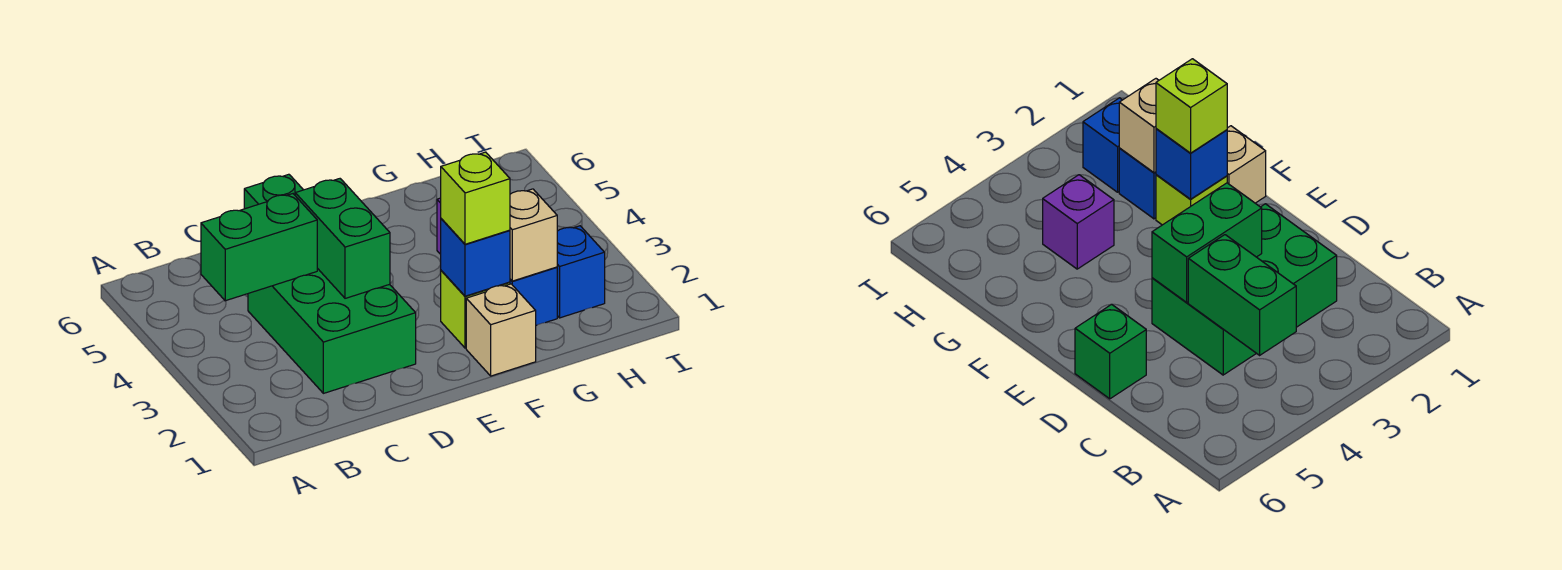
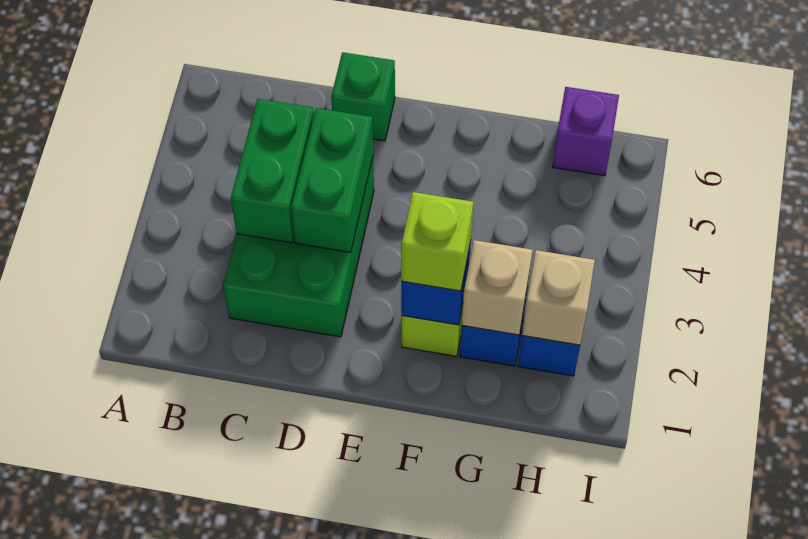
green 1x2 brick [201,194,317,301] -> green 1x2 brick turned to [231,99,314,243]
tan 1x1 brick [466,284,536,376] -> tan 1x1 brick moved to [522,250,595,345]
purple 1x1 brick [1043,175,1114,269] -> purple 1x1 brick moved to [553,87,619,176]

